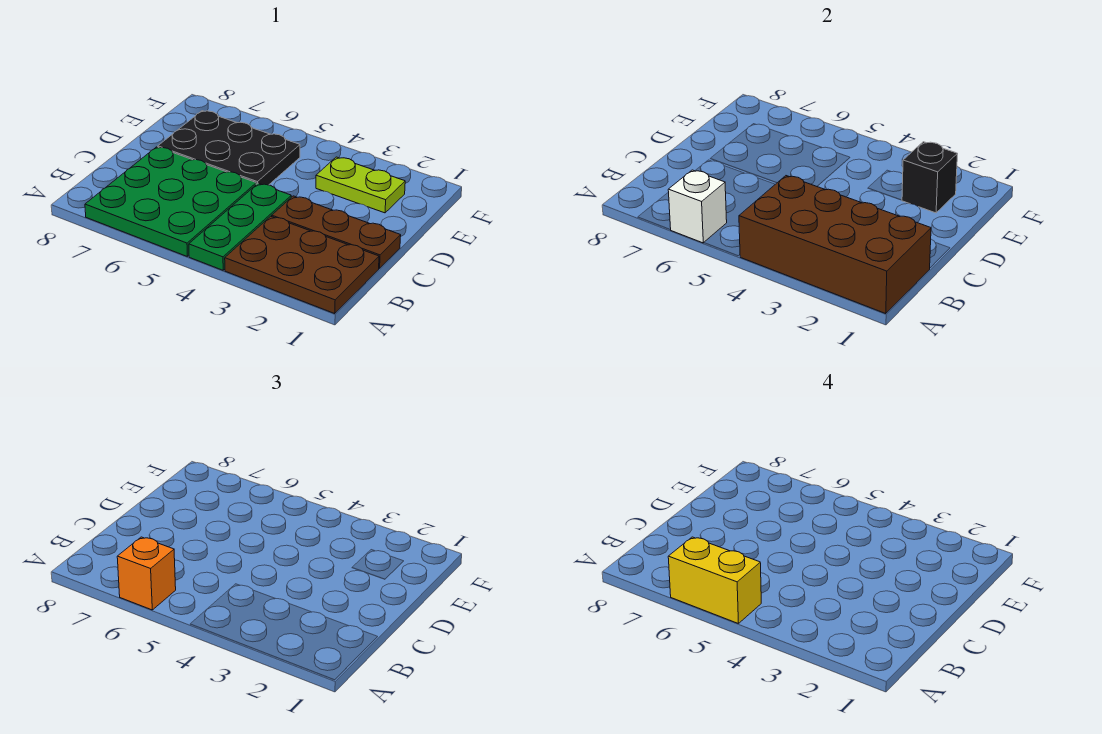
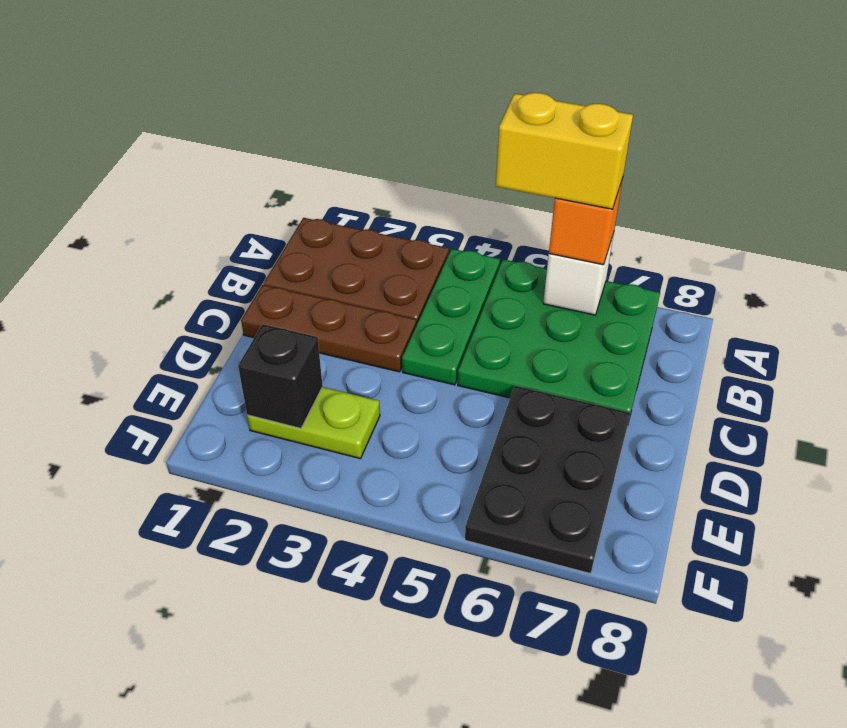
brown 2x4 brick [739,176,931,314] -> none
black 2x3 plate [158,111,300,185] -> black 2x3 plate turned to [465,386,630,574]

